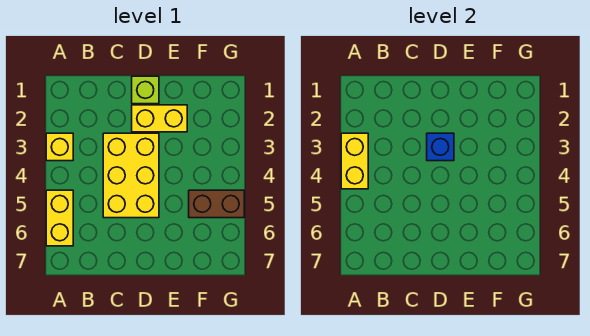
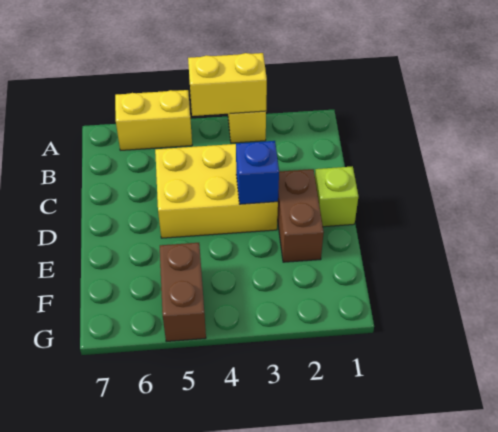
yellow 1x2 brick [132,105,187,132] -> brown 1x2 brick [277,169,324,262]

